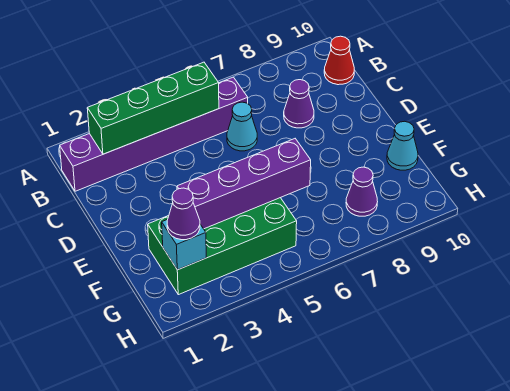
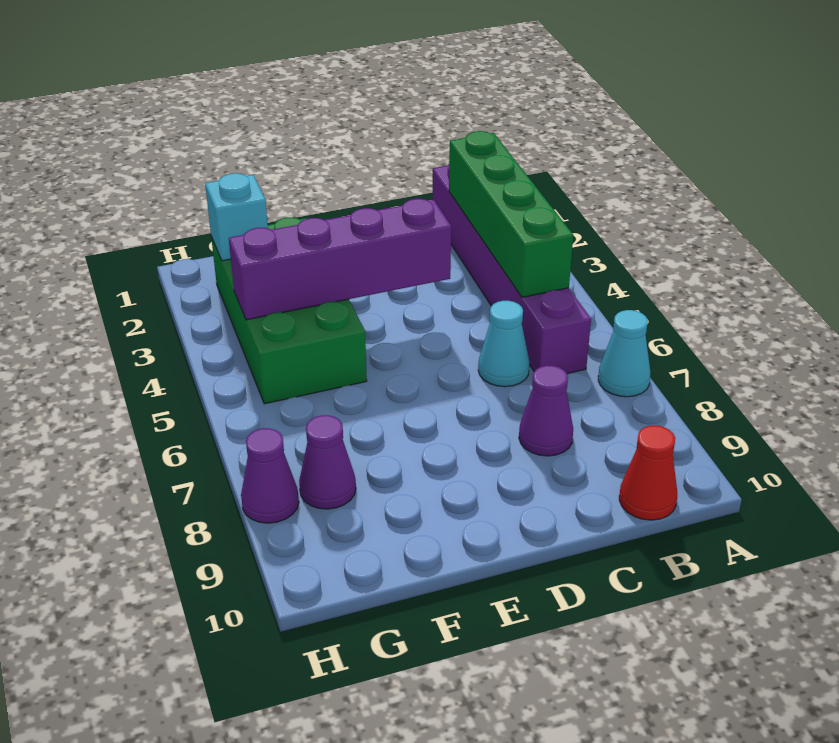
purple 1x4 brick [177,139,311,229] -> purple 1x4 brick turned to [229,199,451,320]
cyan 1x1 cone [387,121,418,170] -> cyan 1x1 cone moved to [598,310,650,397]
purple 1x1 cone [167,188,200,240] -> purple 1x1 cone moved to [241,428,299,523]

